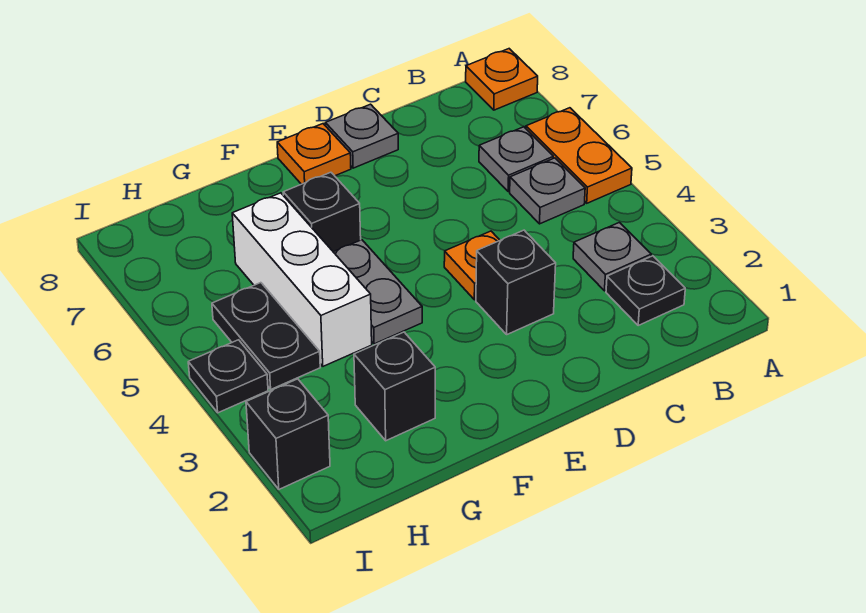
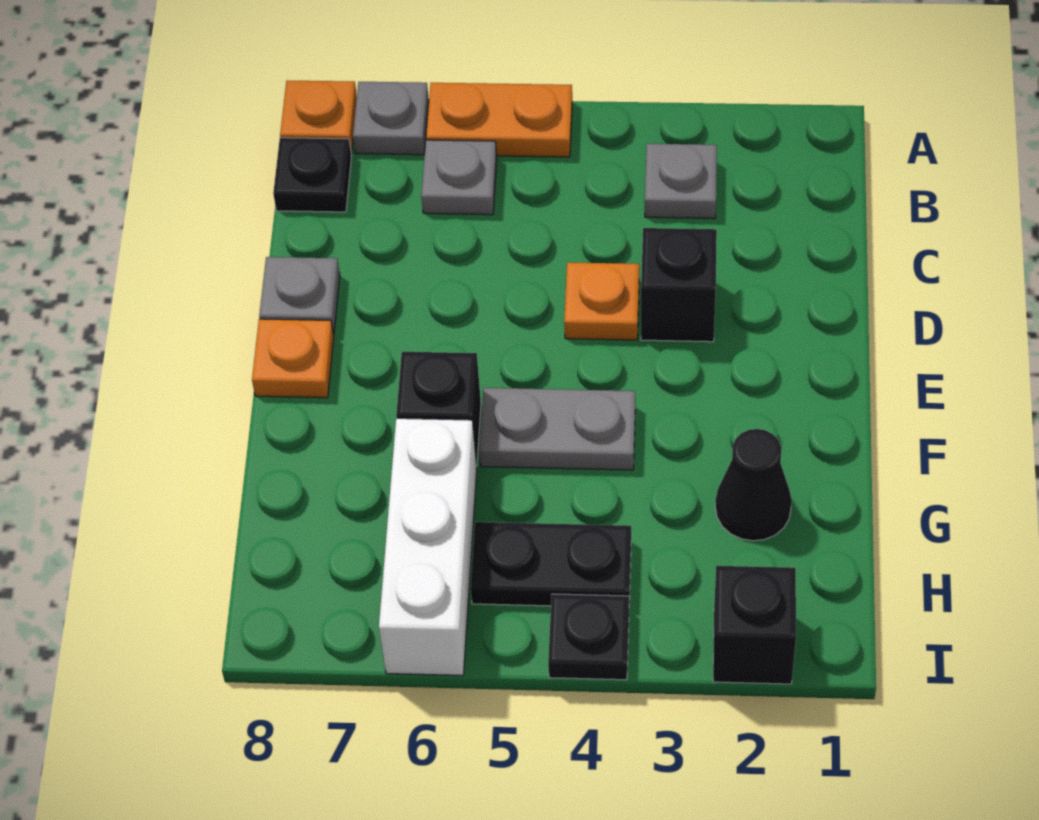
black 1x1 plate [606,256,685,325] -> black 1x1 plate moved to [273,138,352,212]
grey 1x1 plate [510,158,585,224] -> grey 1x1 plate moved to [353,82,429,155]
black 1x1 brick [354,332,435,441] -> black 1x1 cone [715,429,792,541]
white 1x3 brick [232,193,372,366] -> white 1x3 brick turned to [379,418,477,676]

